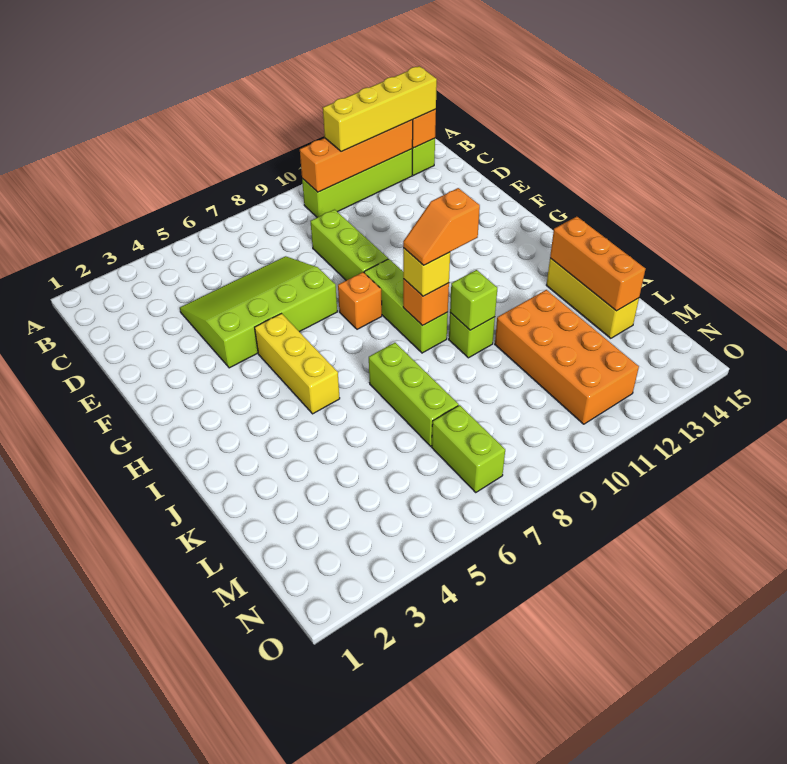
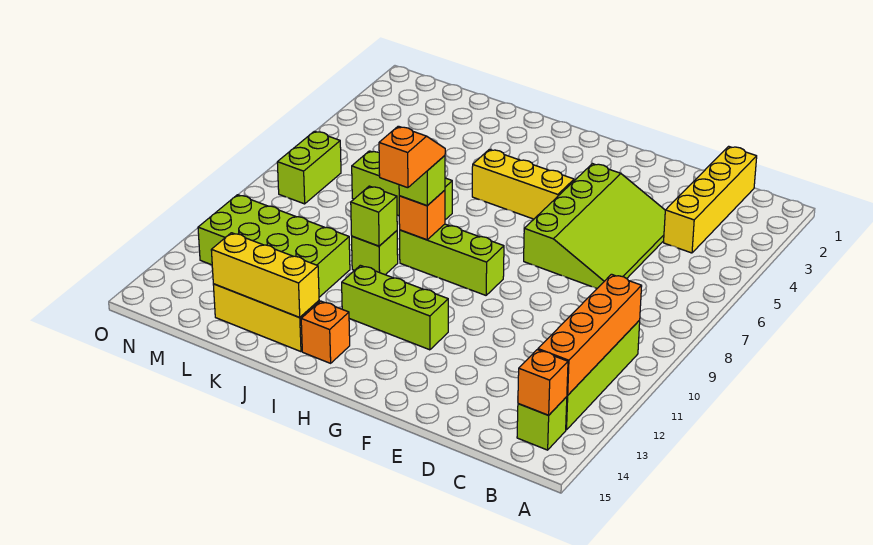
yellow 1x4 brick [323,66,437,152] -> yellow 1x4 brick moved to [664,146,757,253]
lime 1x3 brick [310,210,388,280] -> lime 1x3 brick moved to [342,265,448,350]
orange 1x1 brick [338,272,382,329] -> orange 1x1 brick moved to [301,301,350,363]
yellow 1x1 brick [403,248,450,296] -> lime 1x1 brick [399,156,445,206]
orange 1x3 brick [550,217,645,311] -> yellow 1x3 brick [211,233,319,317]
orange 2x4 brick [495,290,639,424] -> lime 2x4 brick [198,195,350,297]
lime 1x2 brick [432,405,505,492] -> lime 1x2 brick turned to [277,131,341,204]

